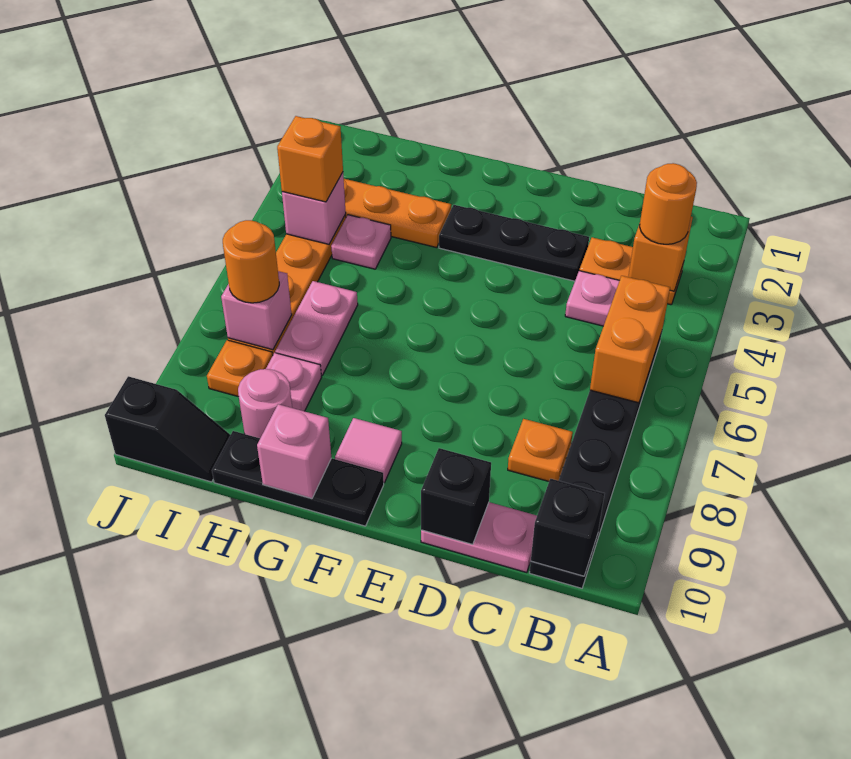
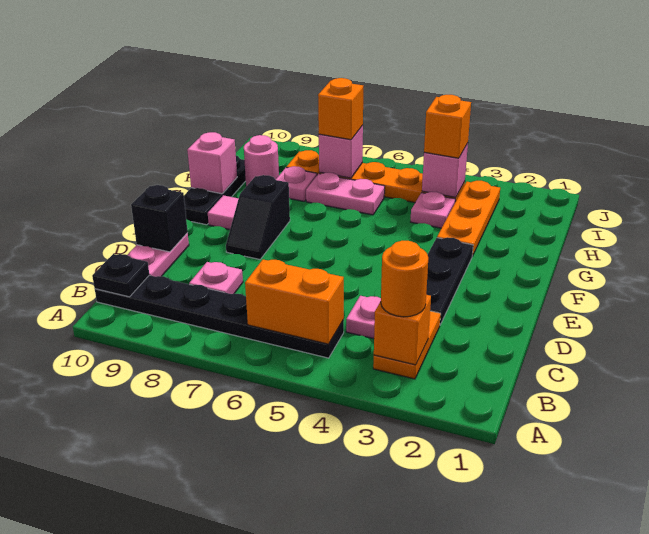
black 1x1 brick [531,479,605,576] -> black 1x1 plate [92,254,149,297]
orange 1x1 plate [508,419,573,481] -> pink 1x1 plate [189,262,243,294]
orange 1x1 round brick [223,220,279,303] -> orange 1x1 brick [318,78,363,140]
black 1x2 slope [105,376,230,482] -> black 1x2 slope moved to [226,175,290,259]

